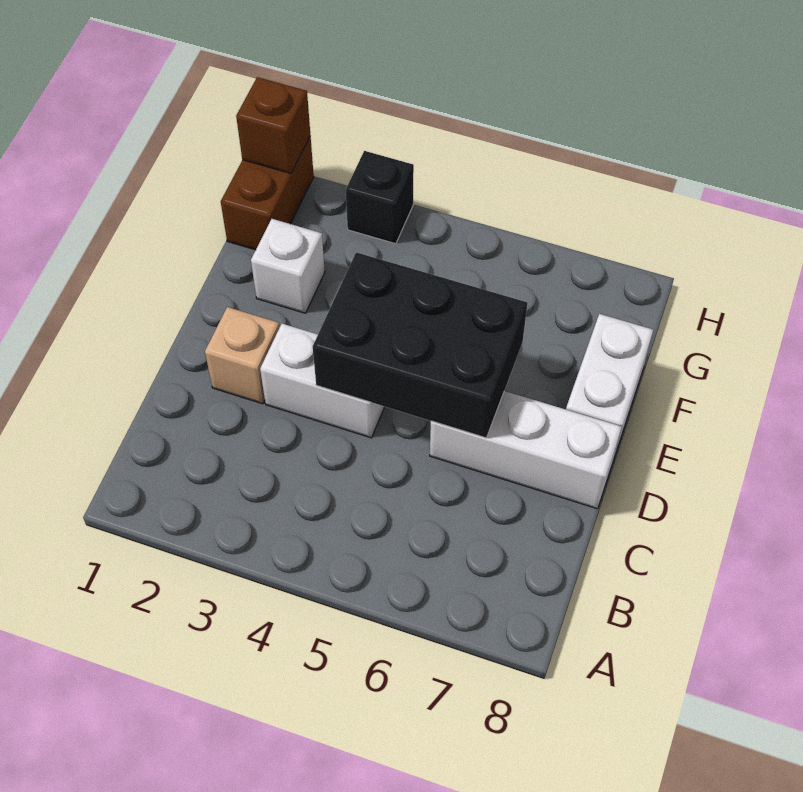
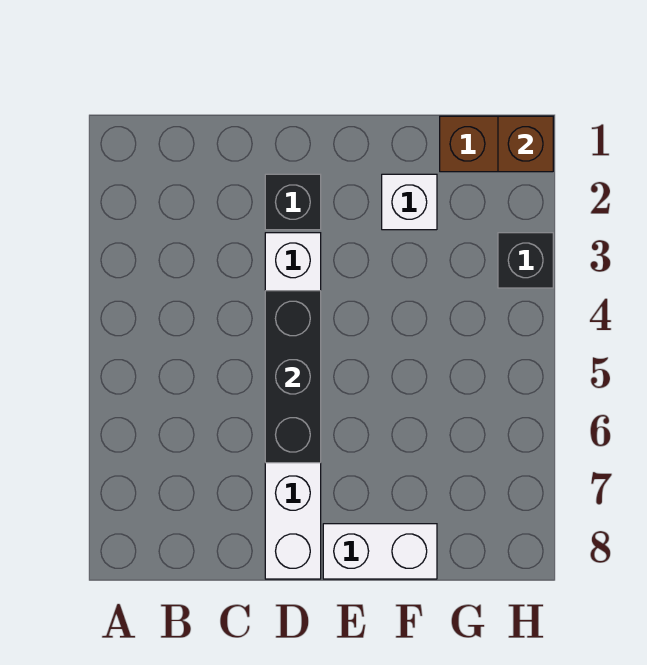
tan 1x1 brick [205,307,280,404] -> black 1x1 brick [265,174,321,230]
black 2x3 brick [313,252,527,438] -> black 1x3 brick [265,291,321,463]

